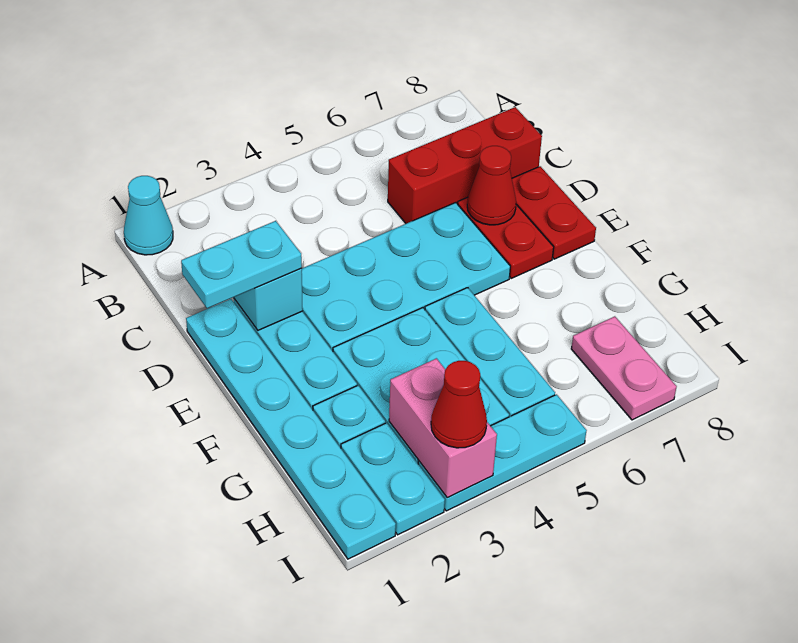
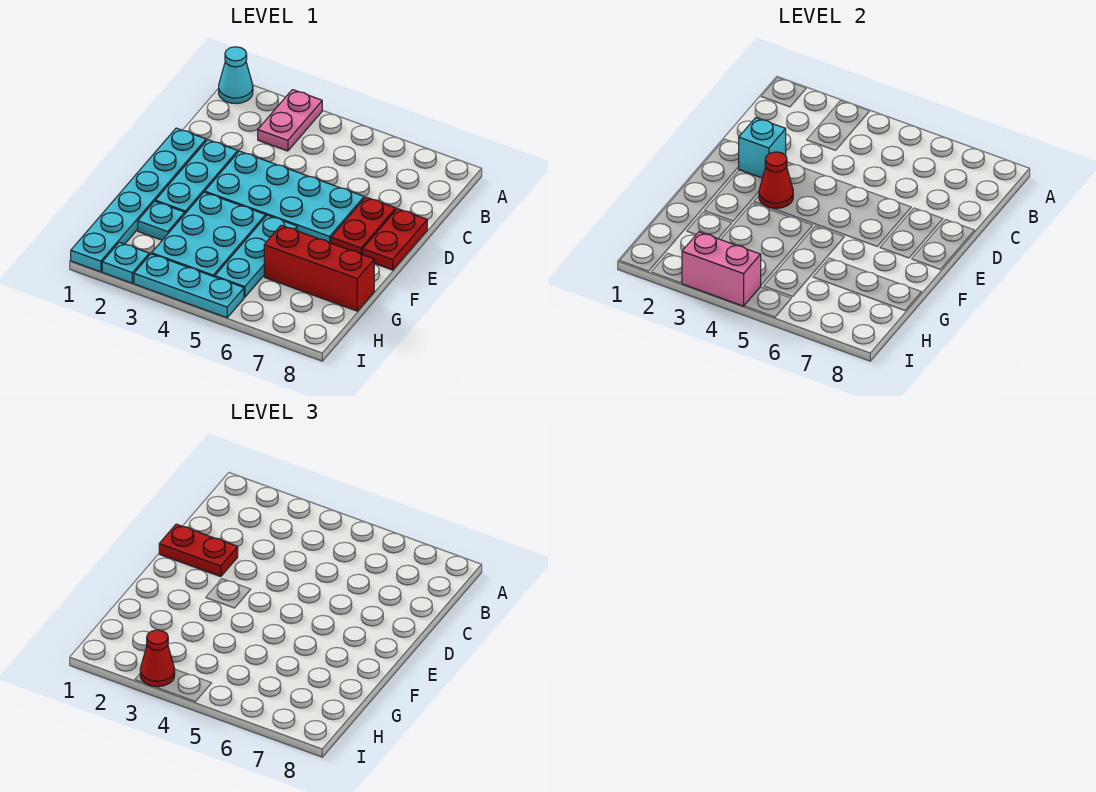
red 1x3 brick [388,107,542,224] -> red 1x3 brick moved to [264,225,374,311]
cyan 1x2 plate [181,221,302,308] -> red 1x2 plate [159,524,238,577]
red 1x1 cone [467,146,516,225] -> red 1x1 cone moved to [759,152,793,208]
cyan 1x2 plate [341,423,445,535] -> cyan 1x1 plate [102,242,149,283]
pink 1x2 brick [389,358,497,497] -> pink 1x2 brick turned to [682,232,761,306]
pink 1x2 plate [571,316,677,420] -> pink 1x2 plate moved to [258,90,322,151]

